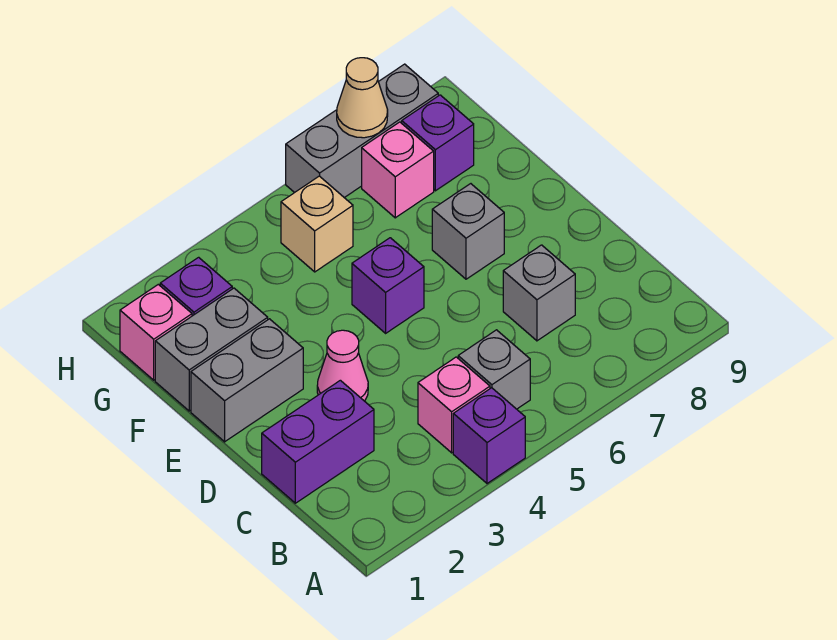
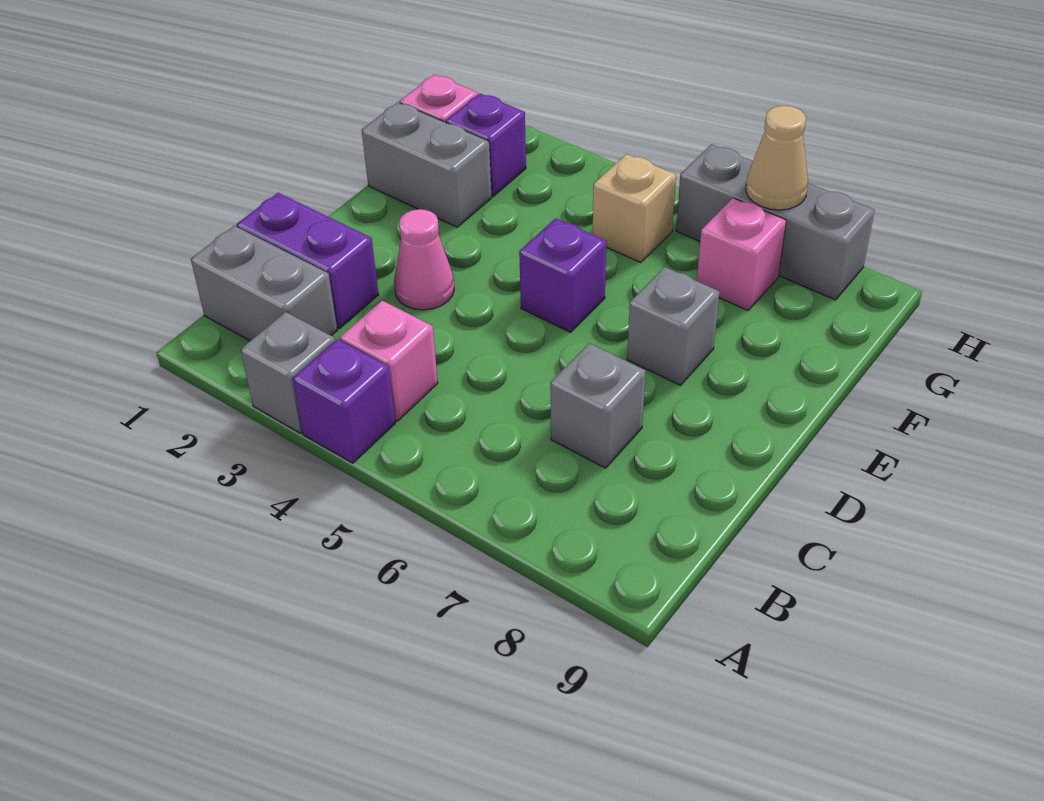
grey 1x1 brick [458,330,530,409] -> grey 1x1 brick moved to [241,312,335,433]
grey 1x2 brick [191,319,303,442] -> grey 1x2 brick moved to [191,226,337,341]
purple 1x1 brick [402,95,474,191] -> none

